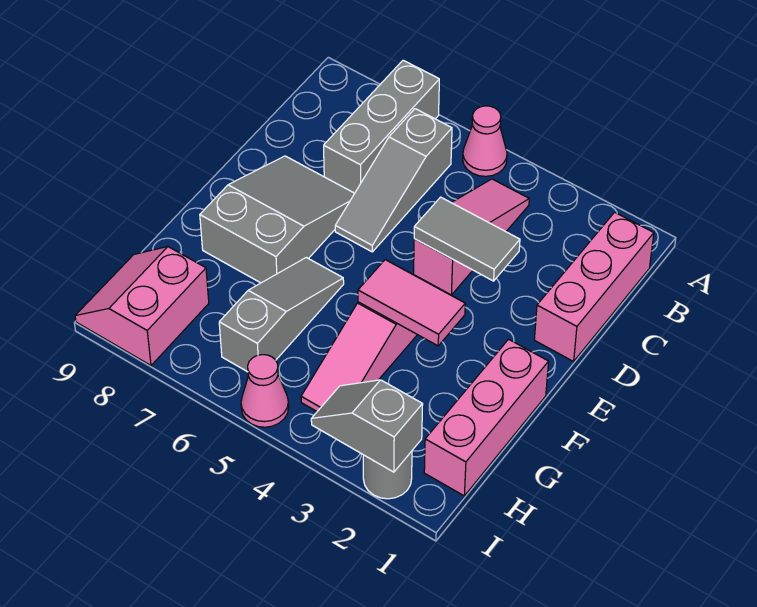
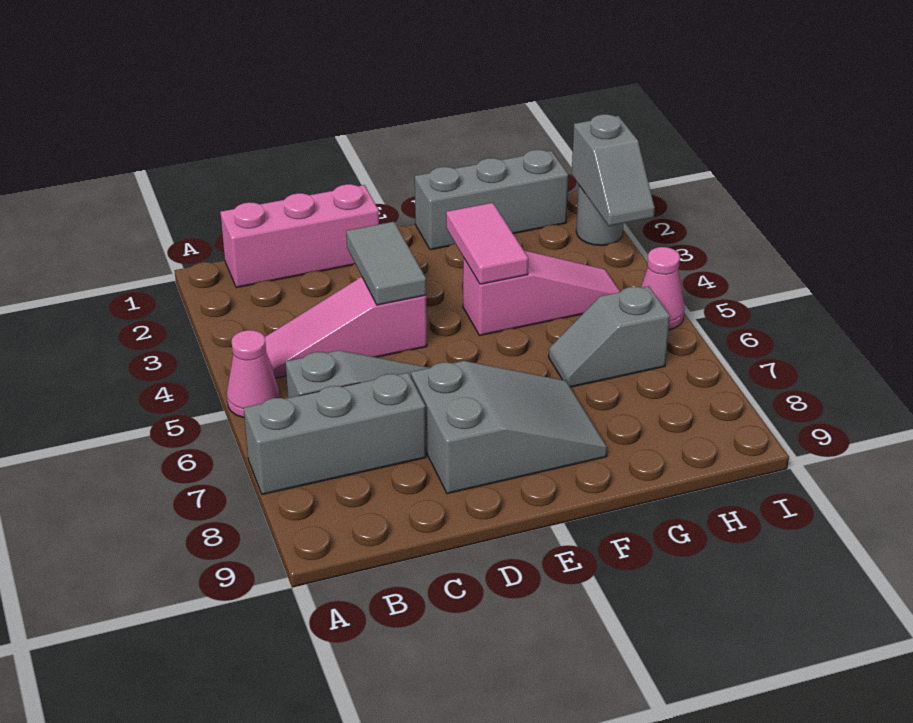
grey 2x3 slope [200,156,355,283] -> grey 2x3 slope turned to [411,361,607,494]
pink 1x3 brick [424,339,549,496] -> grey 1x3 brick [415,150,568,250]
grey 1x3 slope [219,258,344,372] -> grey 1x2 slope [549,286,670,387]
pink 2x2 slope [75,247,209,365] -> none

